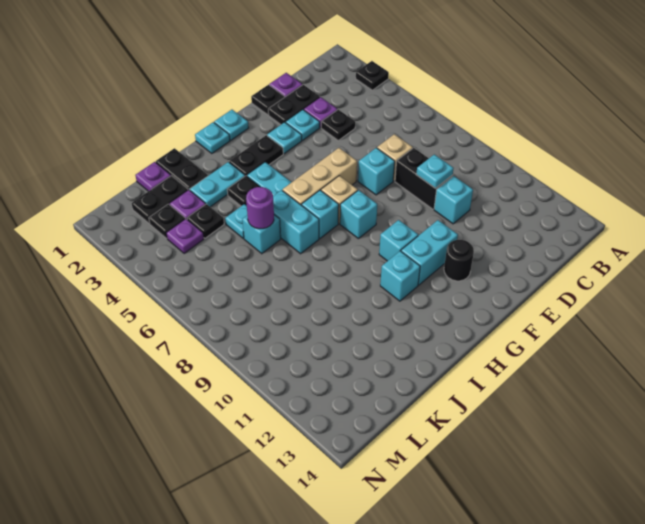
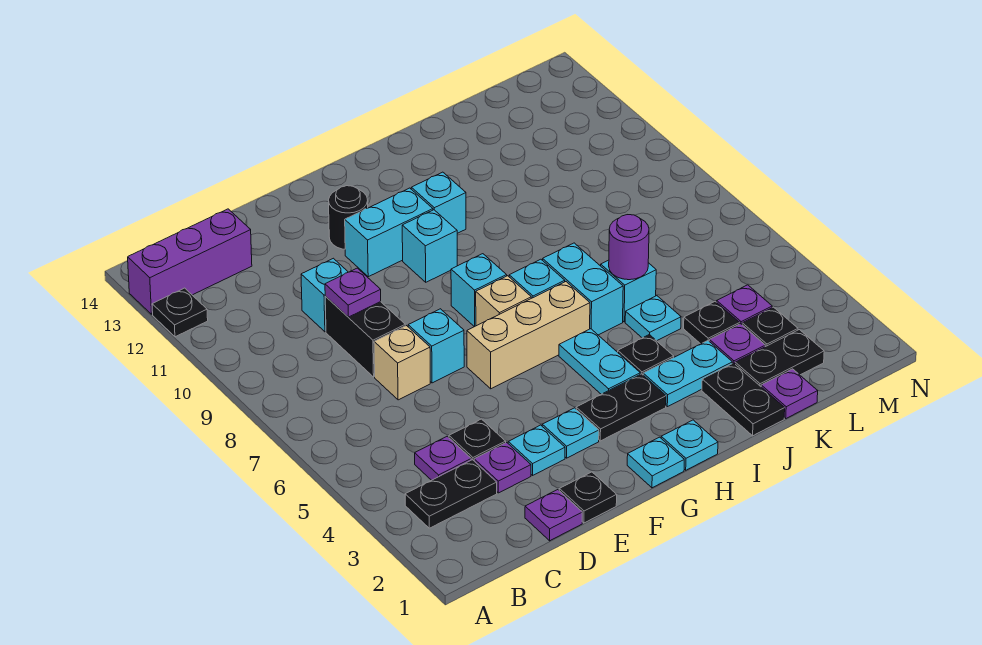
black 1x1 plate [356,61,389,90] -> black 1x1 plate moved to [152,288,208,337]
none -> purple 1x3 brick [128,209,252,314]
none -> purple 1x1 plate [415,436,471,480]
black 1x2 plate [268,85,320,124] -> black 1x2 plate moved to [405,460,497,528]
cyan 1x1 plate [416,154,454,188] -> purple 1x1 plate [325,268,381,317]

